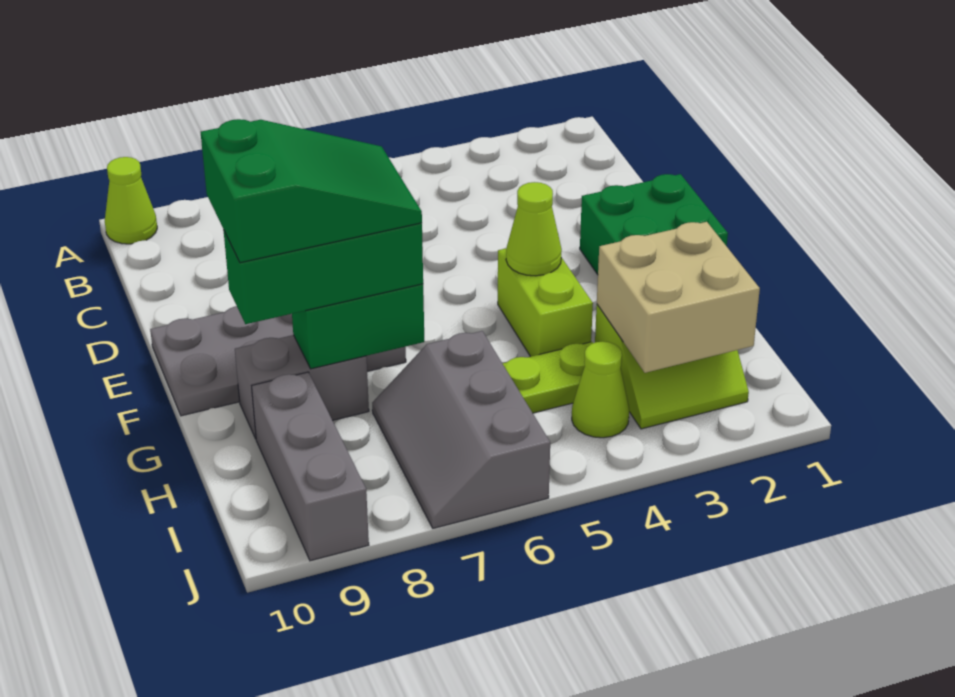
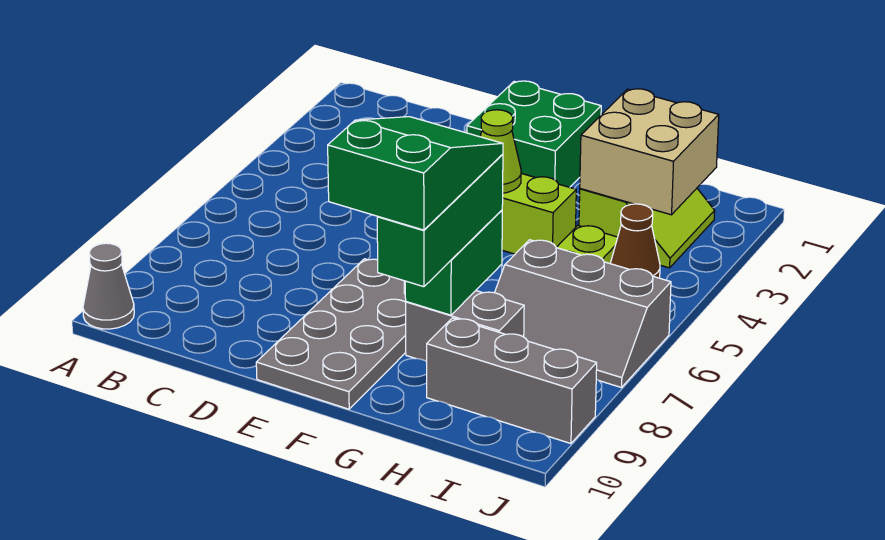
lime 1x1 cone [105,157,157,244] -> grey 1x1 cone [83,243,134,329]
grey 1x2 brick [235,335,369,439] -> grey 1x2 brick turned to [406,291,524,362]
lime 1x1 cone [572,341,629,438] -> brown 1x1 cone [610,204,660,278]

